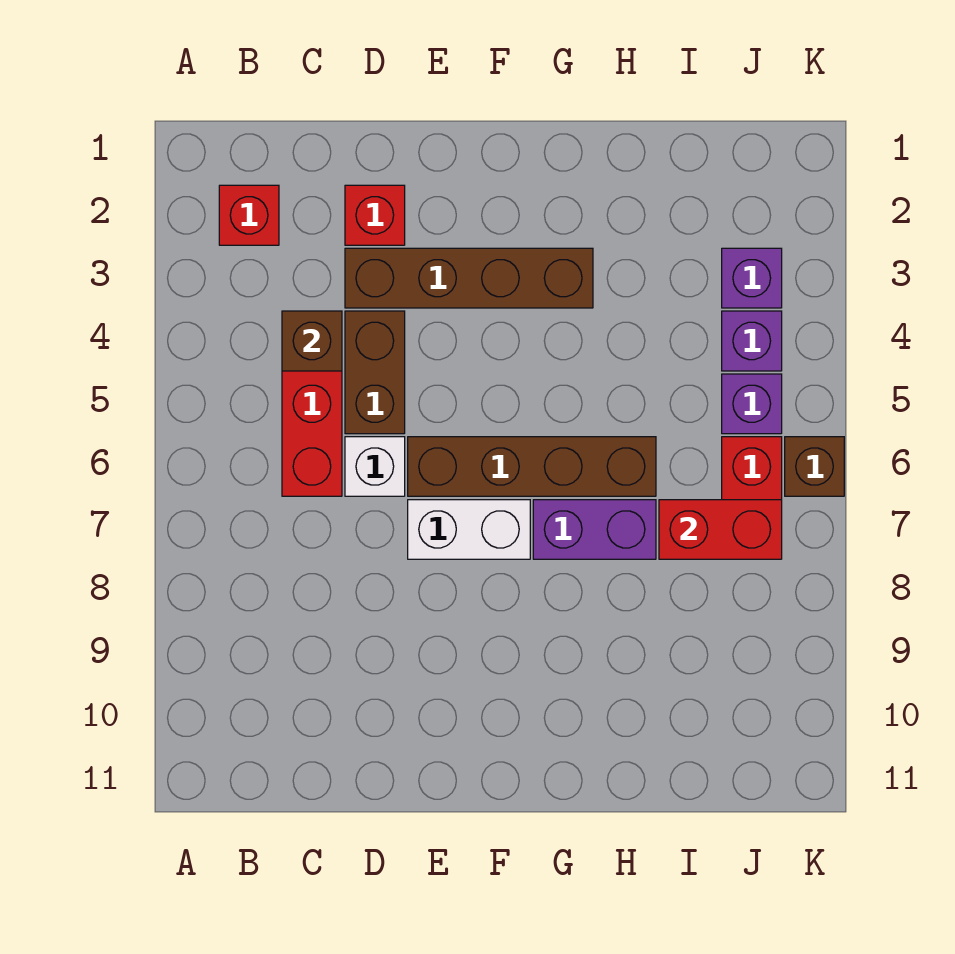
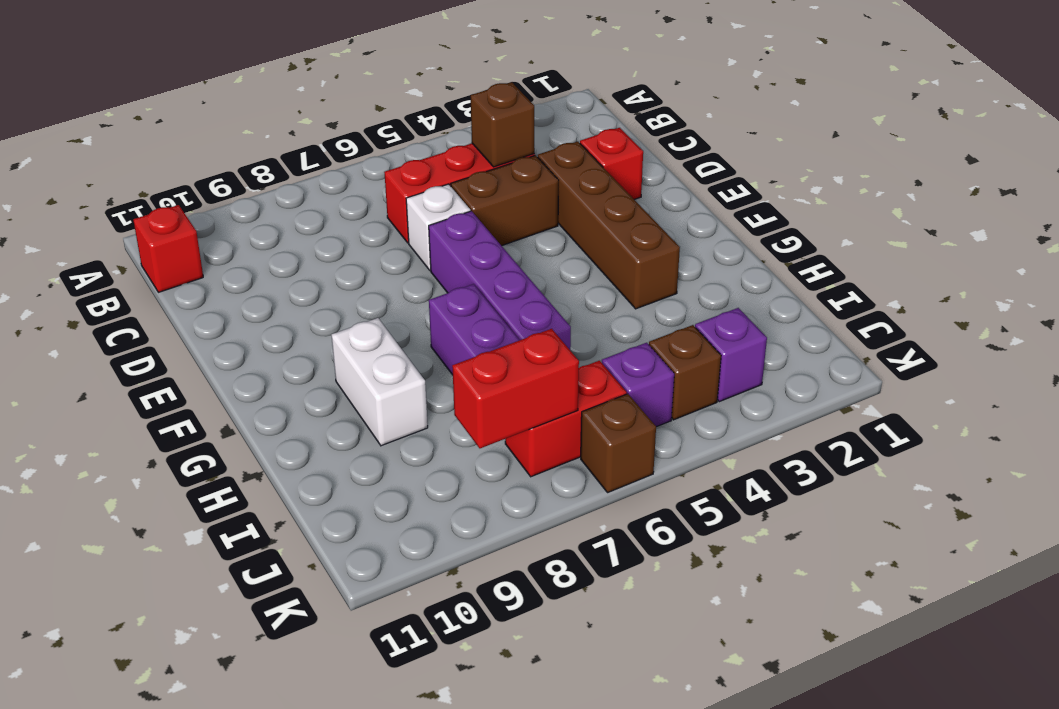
red 1x1 brick [219,185,279,245] -> red 1x1 brick moved to [133,205,203,292]
brown 1x4 brick [408,437,656,496] -> purple 1x4 brick [429,211,571,350]
white 1x2 brick [408,500,530,559] -> white 1x2 brick moved to [331,318,428,446]
red 1x2 brick [659,500,782,559] -> red 1x2 brick turned to [452,329,579,448]
purple 1x1 brick [722,311,782,371] -> brown 1x1 brick [649,325,721,420]

